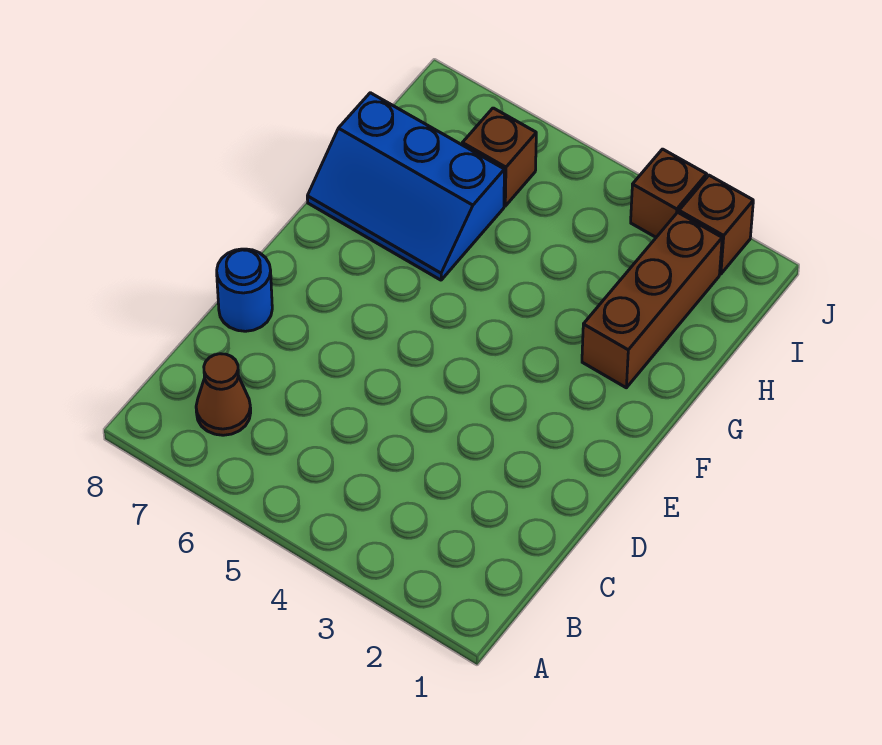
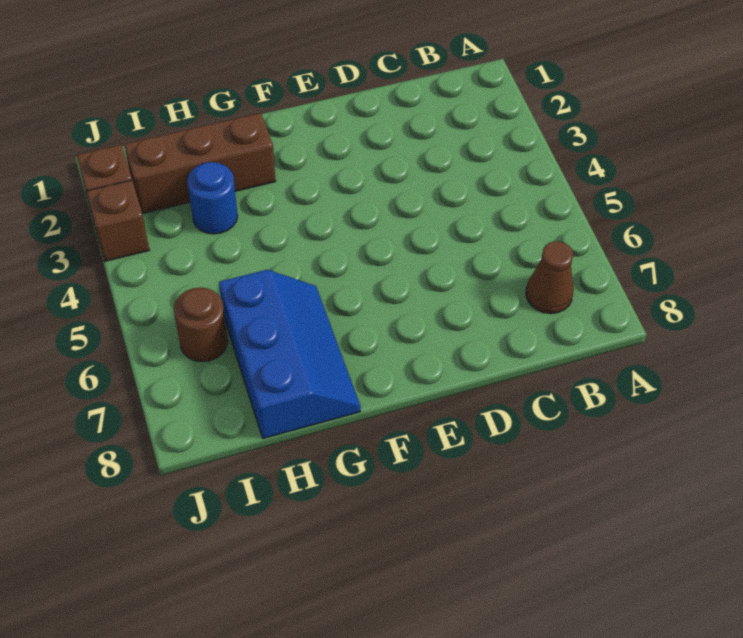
blue 1x1 round brick [217,249,272,331] -> blue 1x1 round brick moved to [187,162,238,234]
brown 1x1 brick [462,108,536,206] -> brown 1x1 round brick [174,287,228,362]

